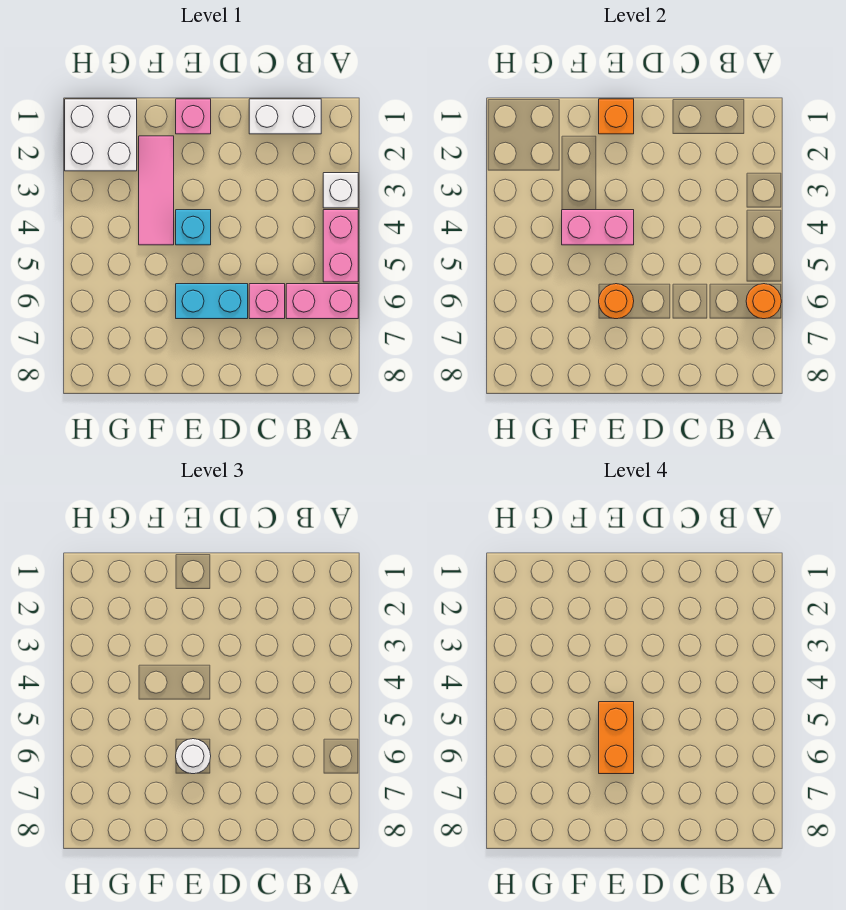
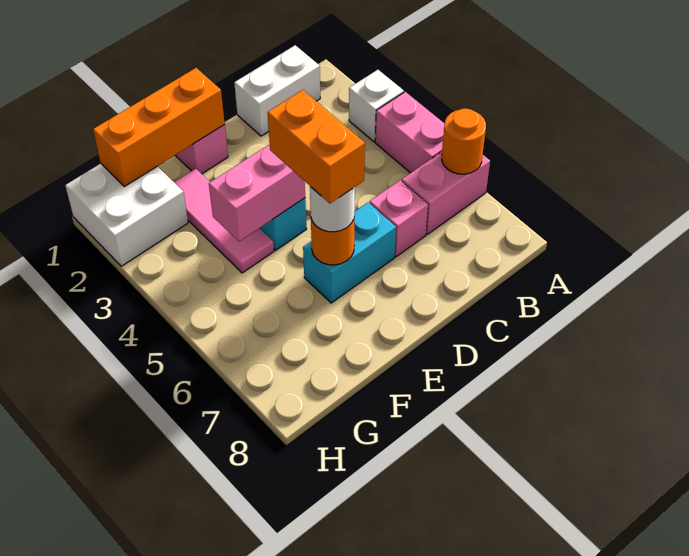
orange 1x1 brick [599,99,634,134] -> orange 1x3 brick [93,68,225,186]

